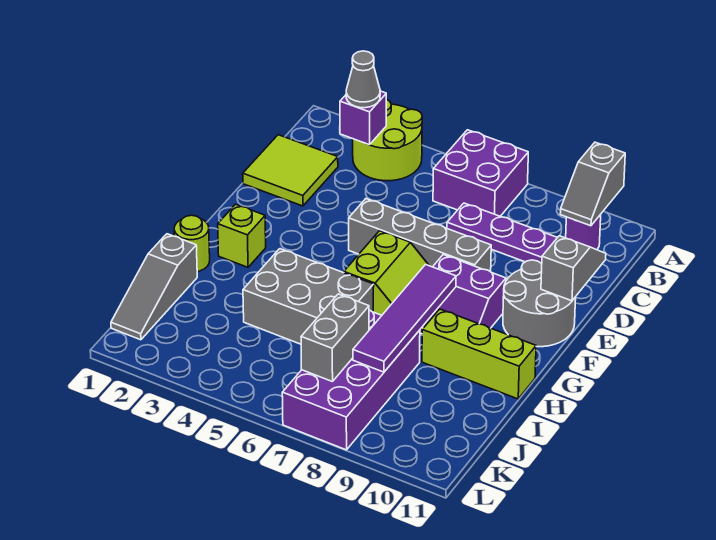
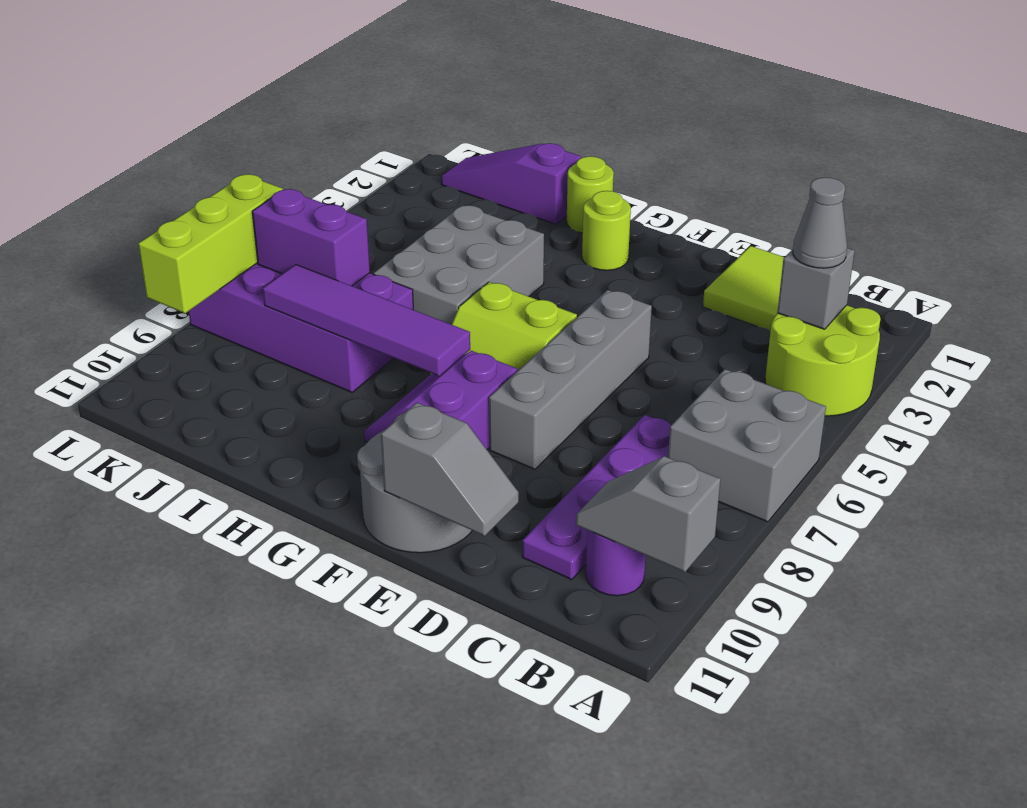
purple 2x2 brick [433,130,528,216] -> grey 2x2 brick [668,369,826,522]
purple 1x1 brick [340,91,386,145] -> grey 1x1 brick [777,248,855,329]
lime 1x1 brick [218,204,266,267] -> lime 1x1 round brick [582,191,631,270]
lime 1x3 brick [422,309,536,399] -> lime 1x3 brick moved to [138,174,283,313]
grey 1x3 slope [111,234,197,340] -> purple 1x3 slope [441,143,581,224]
grey 1x2 brick [301,294,369,382] -> purple 1x2 brick [252,189,370,286]

